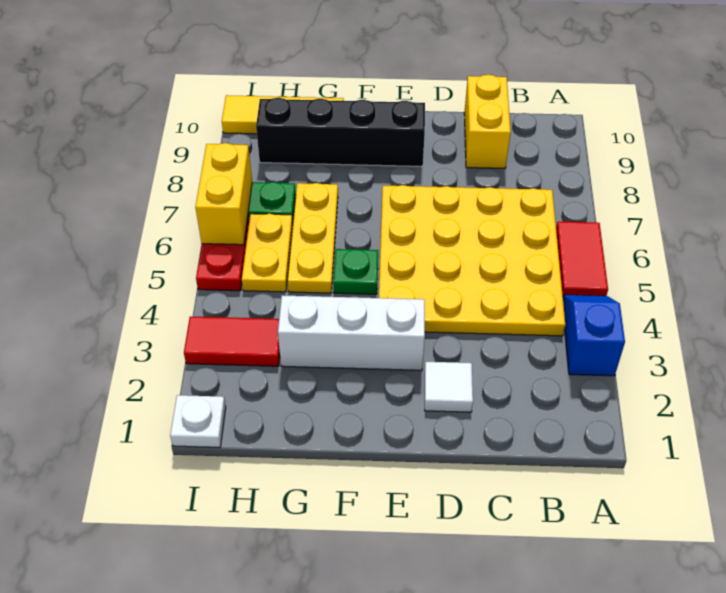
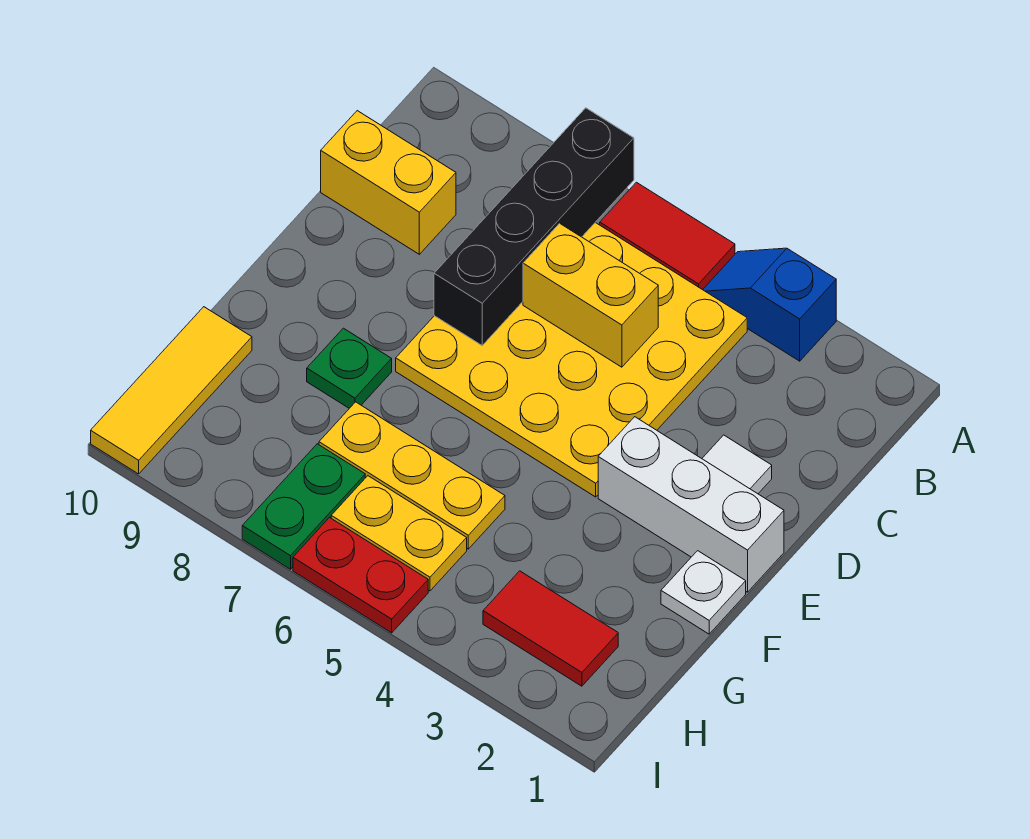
white 1x3 brick [278,295,425,370] -> white 1x3 brick turned to [598,417,784,592]
black 1x4 brick [256,98,425,166] -> black 1x4 brick moved to [434,108,634,345]
green 1x1 plate [333,249,378,294] -> green 1x1 plate moved to [307,328,392,408]
red 1x2 tile [184,317,280,366] -> red 1x2 tile turned to [483,571,618,686]
white 1x1 plate [170,395,226,447] -> white 1x1 plate moved to [661,551,746,634]
yellow 1x2 brick [195,143,252,245] -> yellow 1x2 brick moved to [523,223,658,367]

